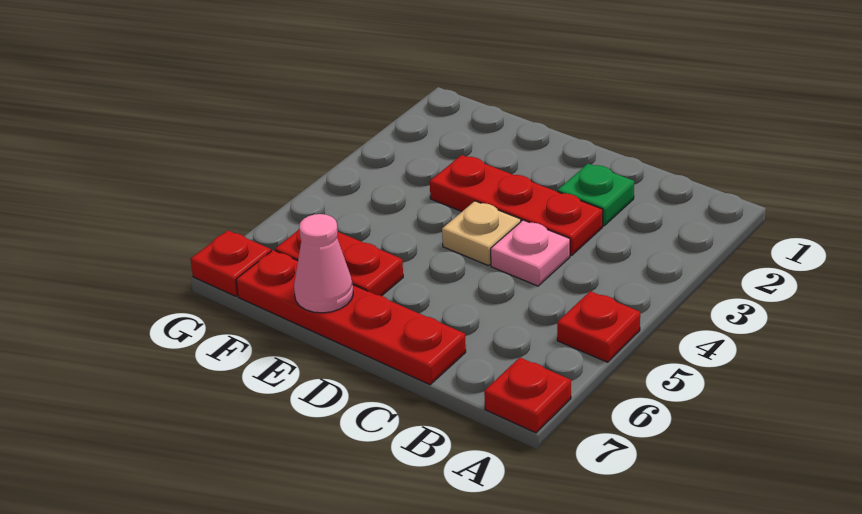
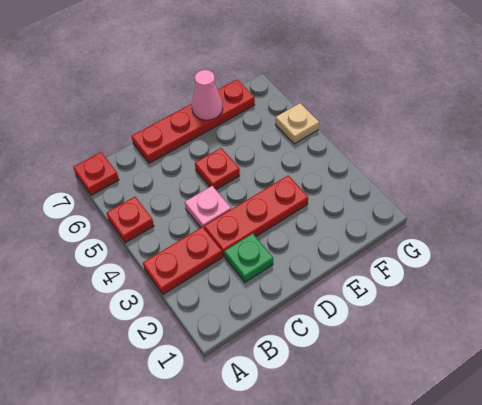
tan 1x1 plate [442,201,521,266] -> tan 1x1 plate moved to [276,103,319,144]
red 1x2 plate [275,229,403,296] -> red 1x2 plate moved to [143,227,223,294]
red 1x1 plate [191,230,271,296] -> red 1x1 plate moved to [195,148,240,190]

